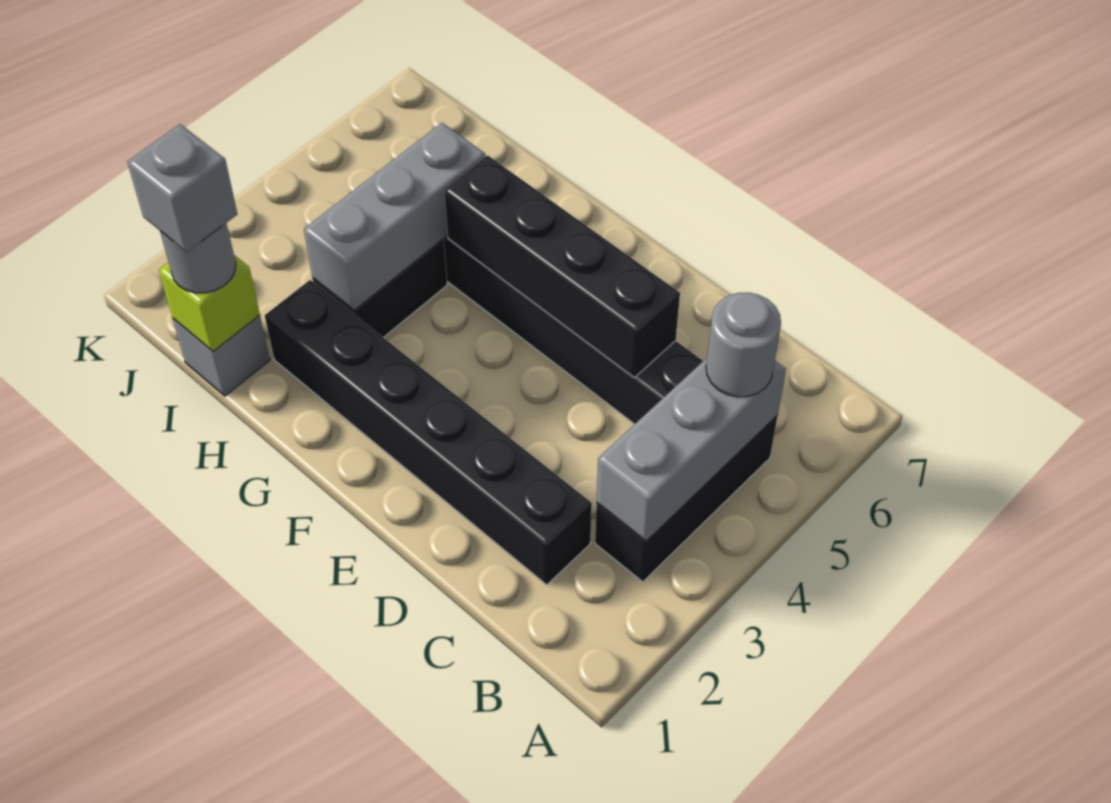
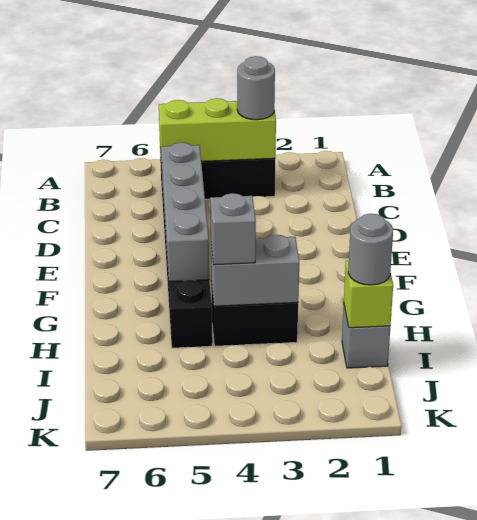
grey 1x3 brick [597,358,786,541] -> lime 1x3 brick [159,98,276,163]
grey 1x1 round brick [706,292,781,397] -> grey 1x1 round brick moved to [237,56,275,120]
black 1x6 brick [265,280,592,585] -> none
black 1x4 brick [444,155,680,377] -> grey 1x4 brick [161,143,209,281]
grey 1x3 brick [304,123,485,310] -> grey 1x2 brick [211,235,299,306]
grey 1x1 brick [127,124,237,252] -> grey 1x1 brick moved to [210,193,256,265]

